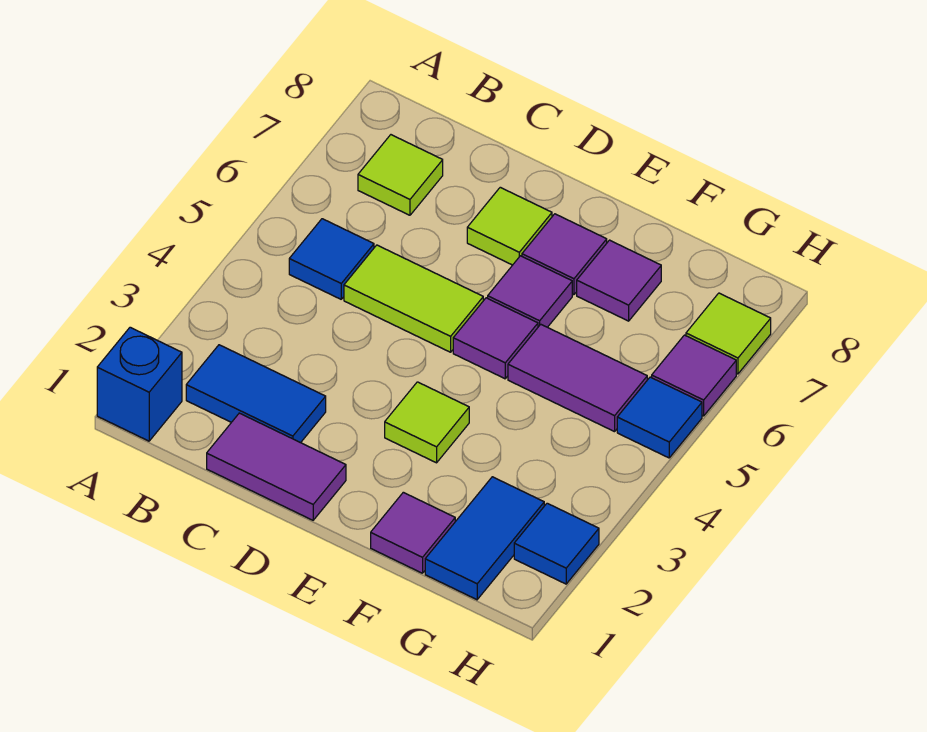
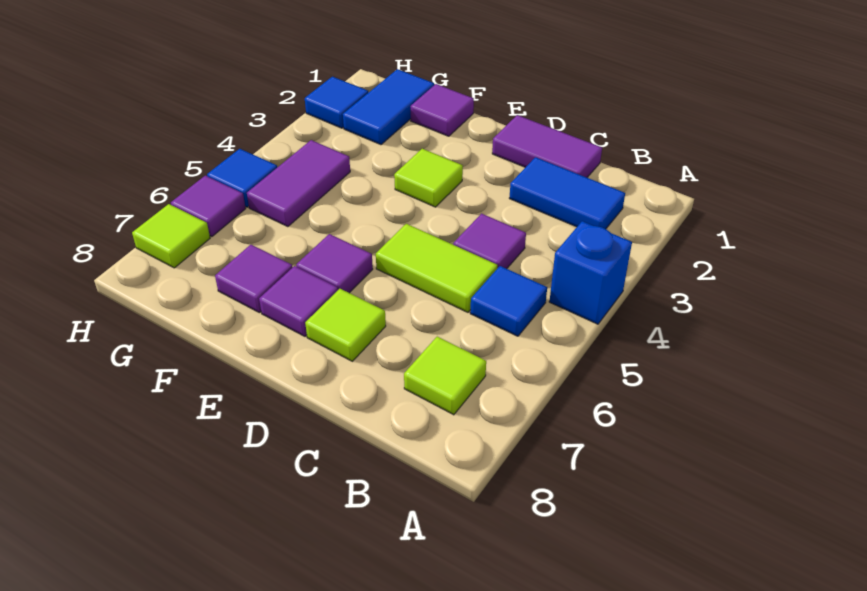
blue 1x1 brick [97,327,182,441] -> blue 1x1 brick moved to [549,221,632,324]
purple 1x1 tile [453,298,538,379] -> purple 1x1 tile moved to [453,214,526,269]
purple 1x2 tile [508,324,647,432] -> purple 1x2 tile turned to [247,140,350,227]

